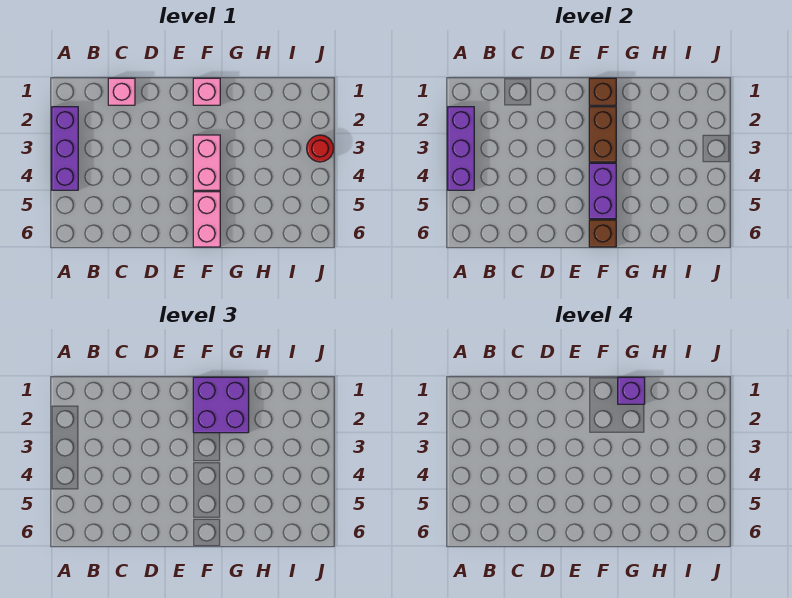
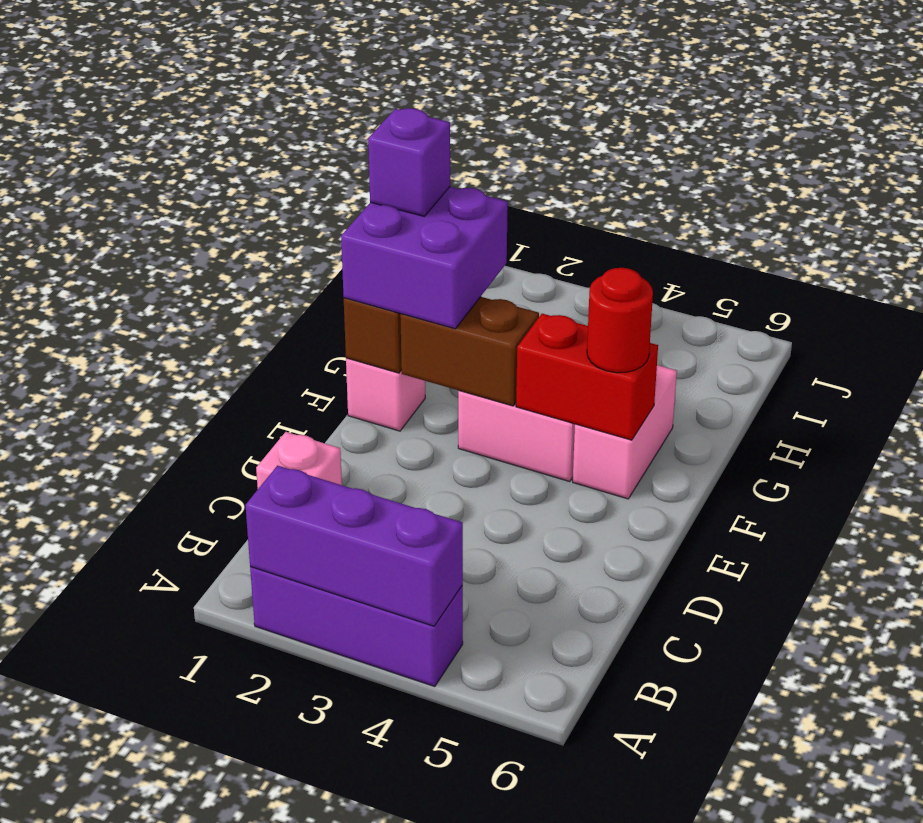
purple 1x2 brick [589,163,616,219] -> red 1x2 brick [516,314,658,440]
pink 1x2 brick [193,192,220,247] -> pink 1x2 brick turned to [573,365,677,499]
brown 1x1 brick [589,220,616,247] -> none
red 1x1 round brick [307,135,333,162] -> red 1x1 round brick moved to [587,268,653,373]

